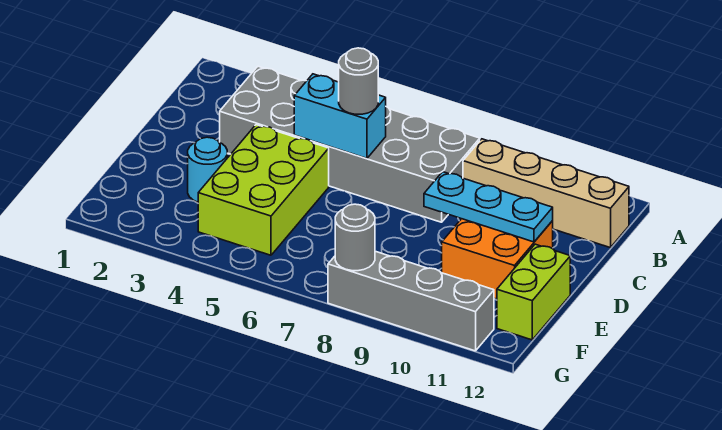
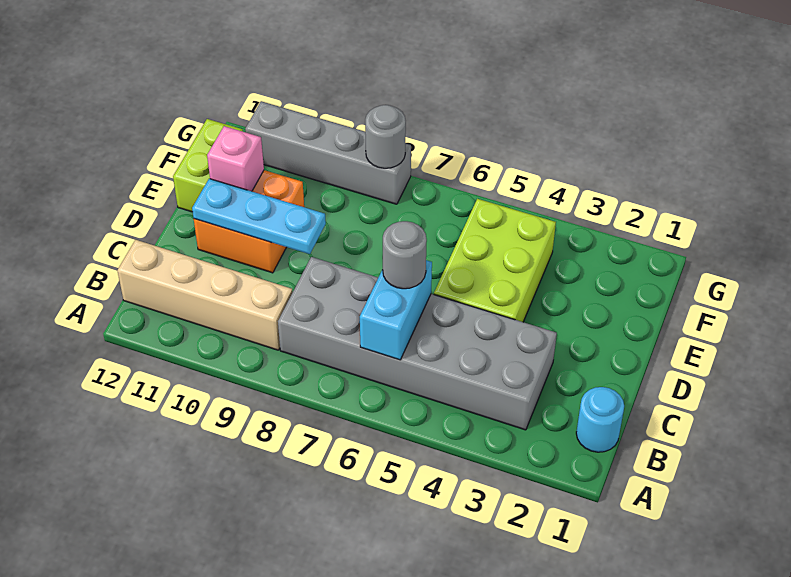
cyan 1x2 brick [294,74,386,158] -> cyan 1x2 brick turned to [360,260,432,360]
cyan 1x1 round brick [188,137,227,202] -> cyan 1x1 round brick moved to [576,387,624,452]
none -> pink 1x1 brick [207,126,264,191]

